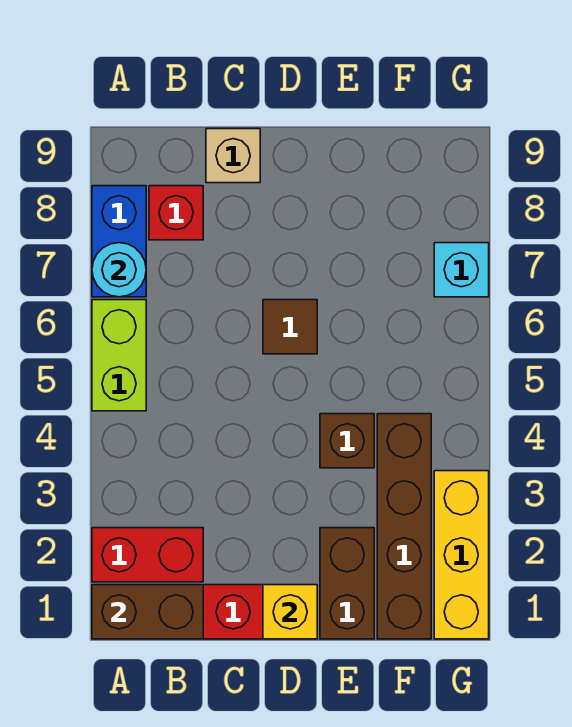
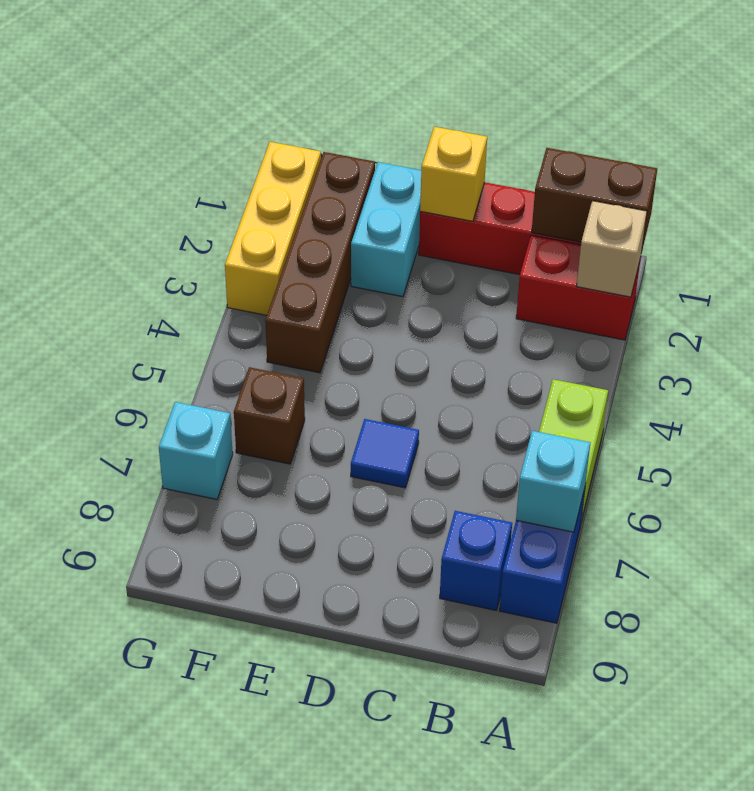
cyan 1x1 round brick [92,243,146,297] -> cyan 1x1 brick [516,431,590,532]
red 1x1 brick [149,186,203,240] -> blue 1x1 brick [440,511,512,610]
tan 1x1 brick [206,129,260,183] -> tan 1x1 brick moved to [577,201,647,297]
brown 1x1 tile [263,300,317,354] -> blue 1x1 tile [351,419,419,488]
brown 1x2 brick [320,528,374,639] -> cyan 1x2 brick [351,162,421,297]
brown 1x1 brick [320,414,374,468] -> brown 1x1 brick moved to [234,367,305,464]

